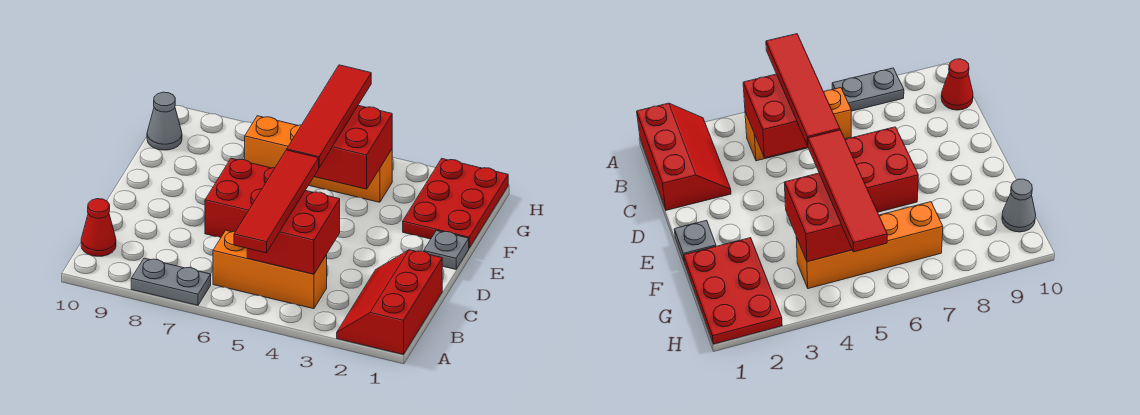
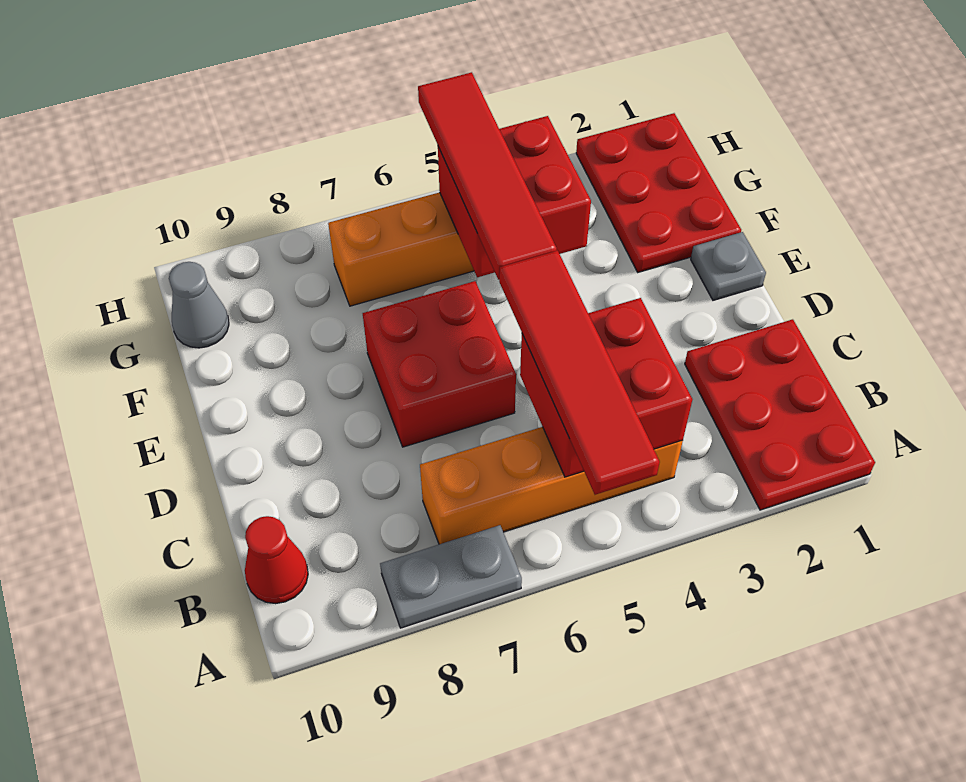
red 2x3 slope [337,250,442,355] -> red 2x3 plate [685,319,875,510]
orange 1x3 brick [213,230,327,309] -> orange 1x4 brick [420,427,683,544]

